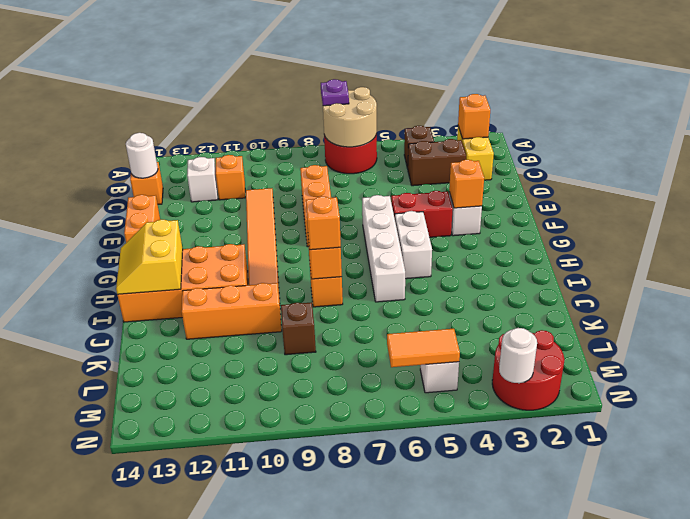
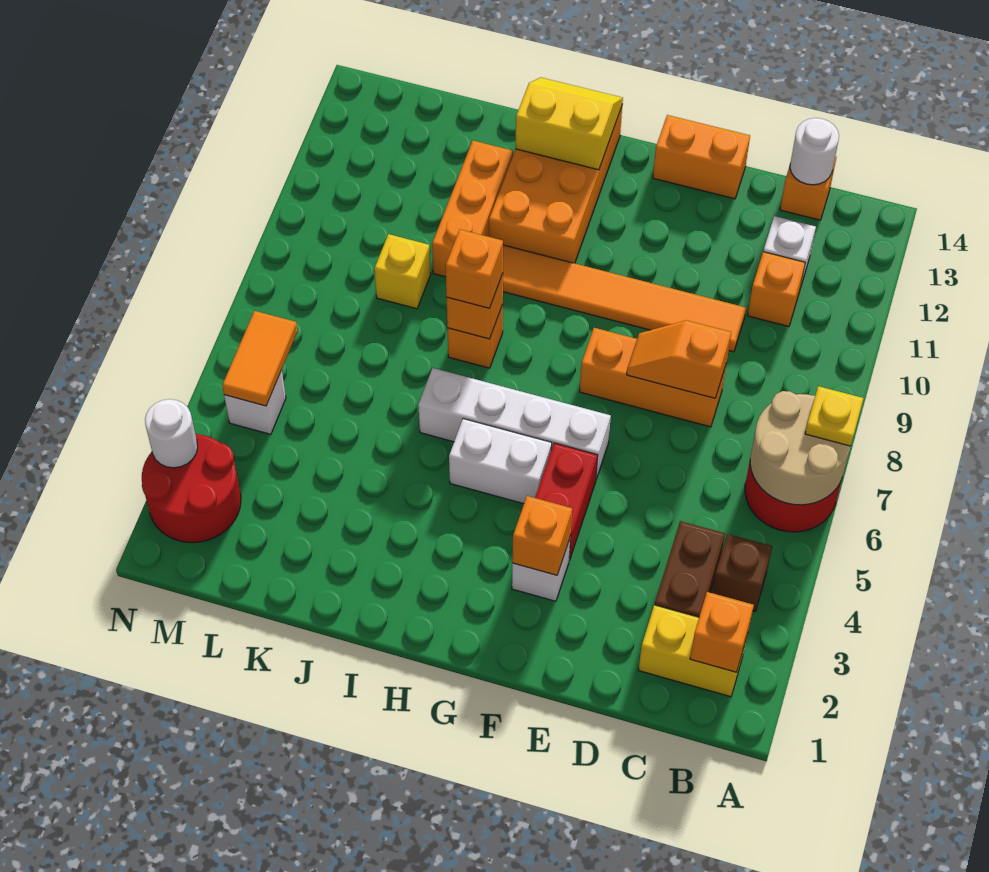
purple 1x1 plate [321,79,349,106] -> yellow 1x1 plate [805,386,864,446]
none -> orange 1x2 slope [627,320,731,398]
brown 1x1 brick [281,302,316,355] -> yellow 1x1 brick [374,234,431,309]

